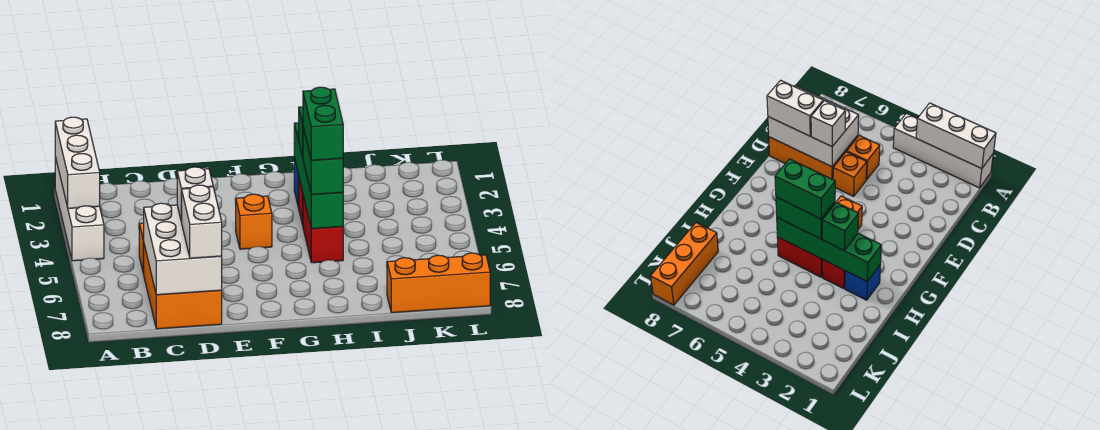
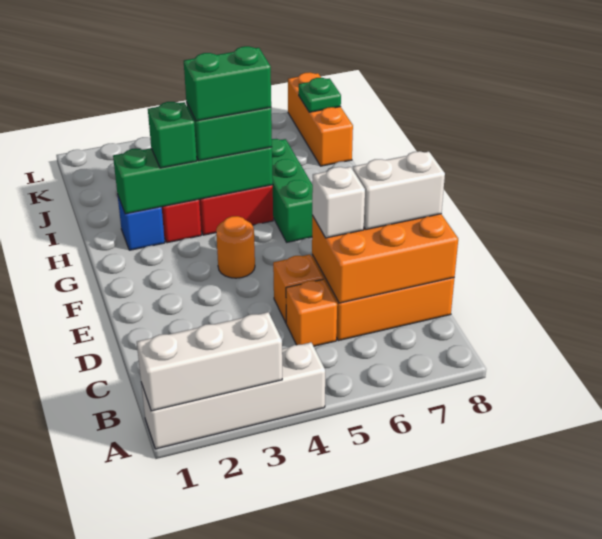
white 2x3 brick [143,203,222,295] -> orange 2x3 brick [312,214,458,303]
orange 1x1 brick [236,194,272,249] -> orange 1x1 round brick [216,216,255,278]
none -> green 1x3 brick [272,139,313,242]
none -> green 1x1 plate [299,78,341,112]

